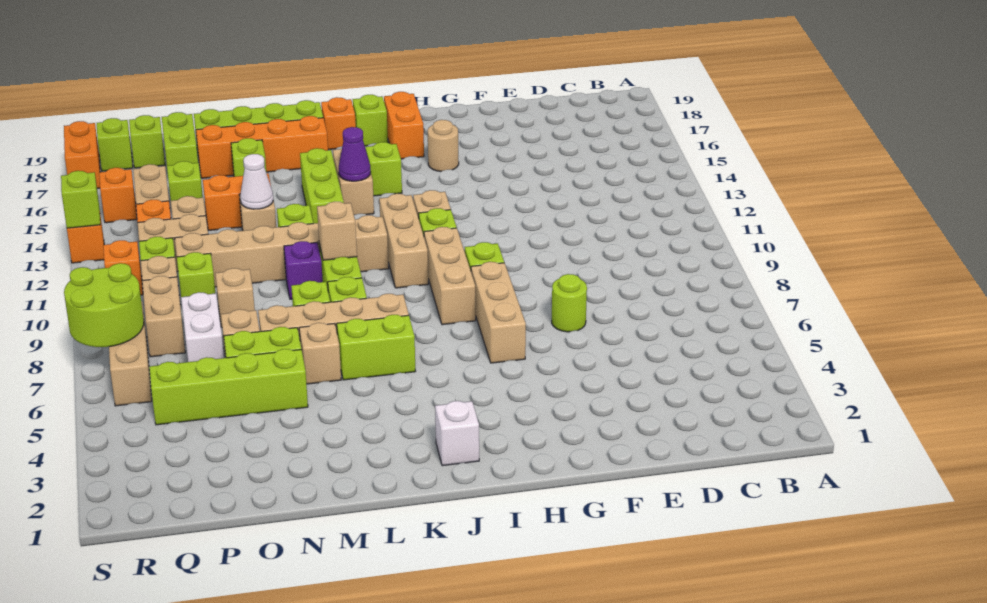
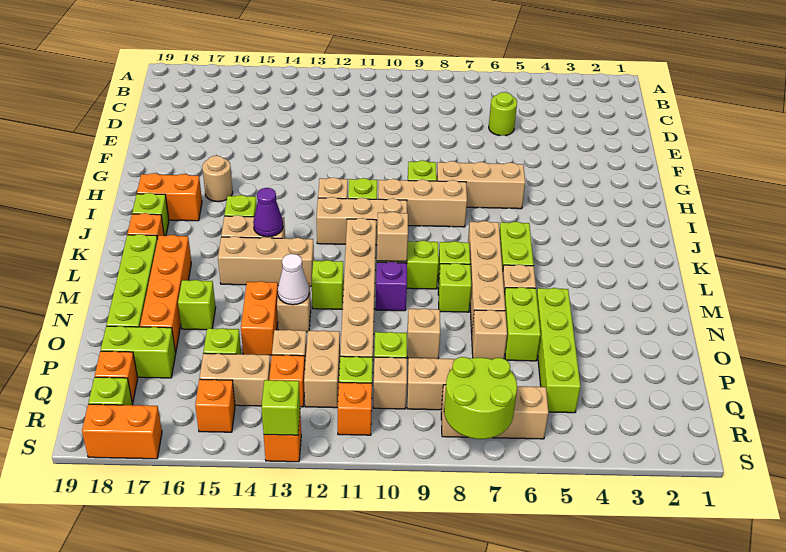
lime 1x1 round brick [552,274,587,332] -> lime 1x1 round brick moved to [489,92,517,136]
white 1x1 brick [435,401,479,466] -> none
lime 1x3 brick [300,148,344,224] -> tan 1x3 brick [218,236,314,286]
white 1x2 brick [181,292,224,362] -> none
lime 1x1 brick [129,115,165,168] -> orange 1x1 brick [95,351,138,403]

